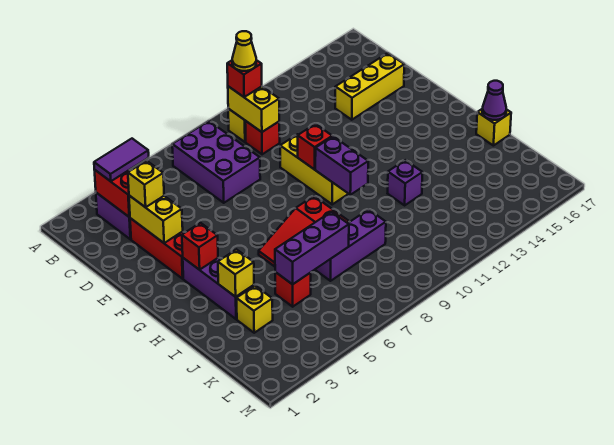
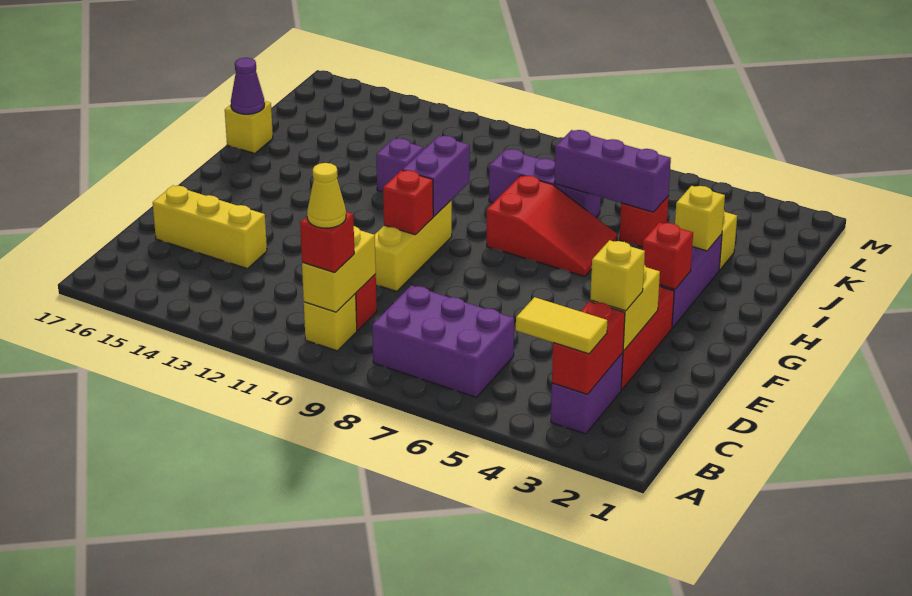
purple 1x2 tile [94,139,149,181] -> yellow 1x2 tile [516,297,607,354]
purple 2x3 brick [172,121,260,203] -> purple 2x3 brick turned to [372,285,514,397]

